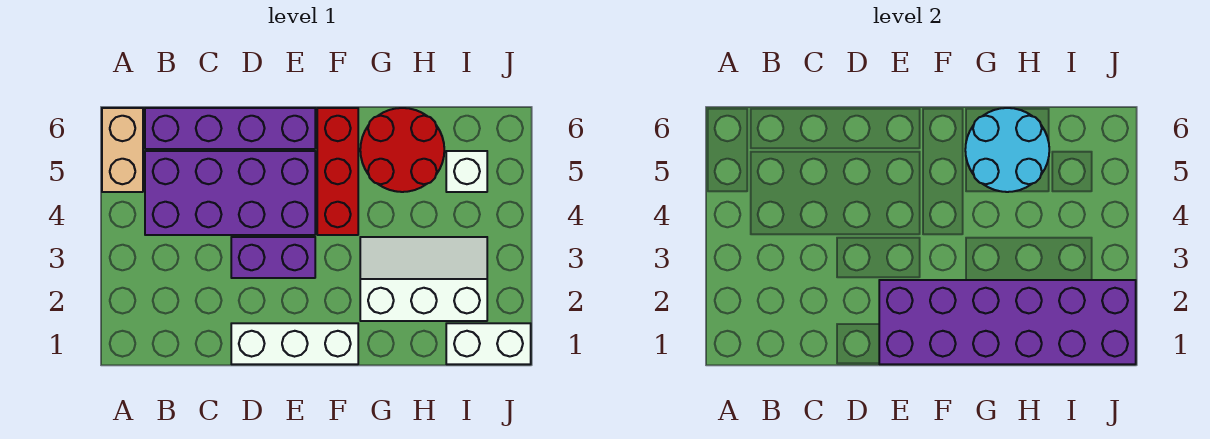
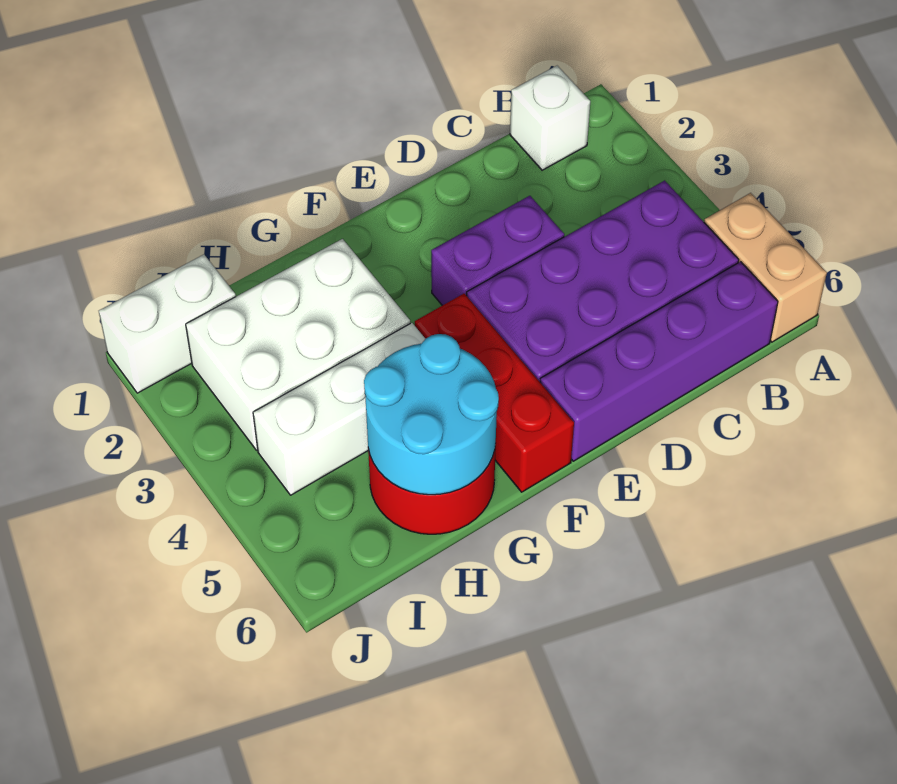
white 1x3 brick [231,323,358,364] -> white 1x3 brick moved to [253,323,425,495]
purple 2x6 brick [879,280,1136,364] -> none
white 2x3 slope [360,237,487,321] -> white 2x3 brick [186,239,410,450]
white 1x1 brick [446,151,487,192] -> white 1x1 brick moved to [510,66,590,170]

